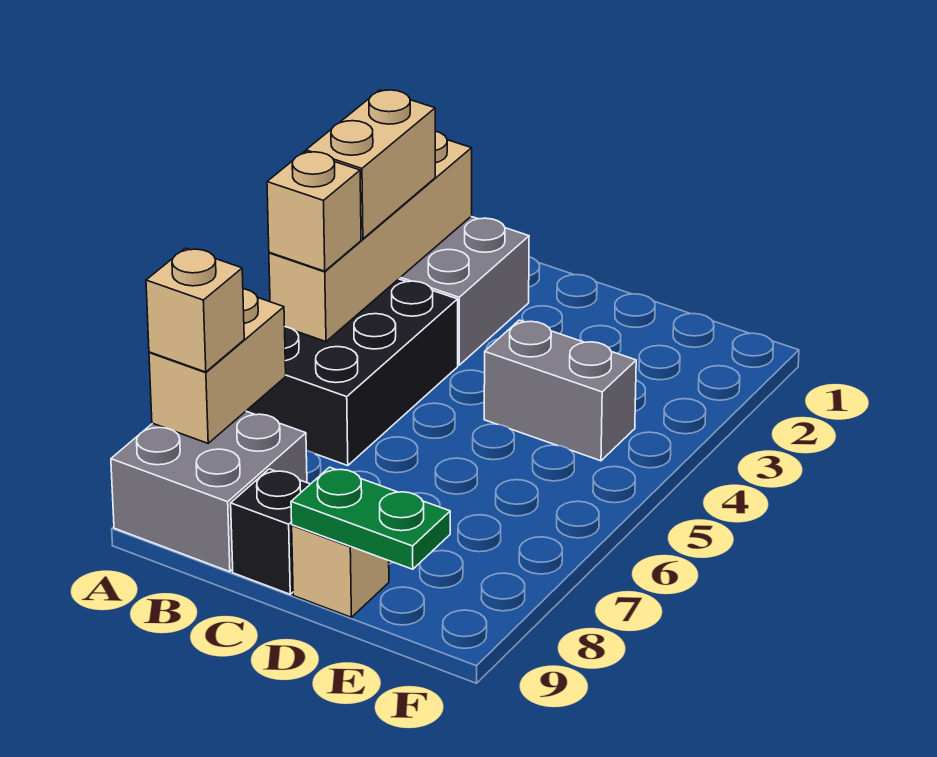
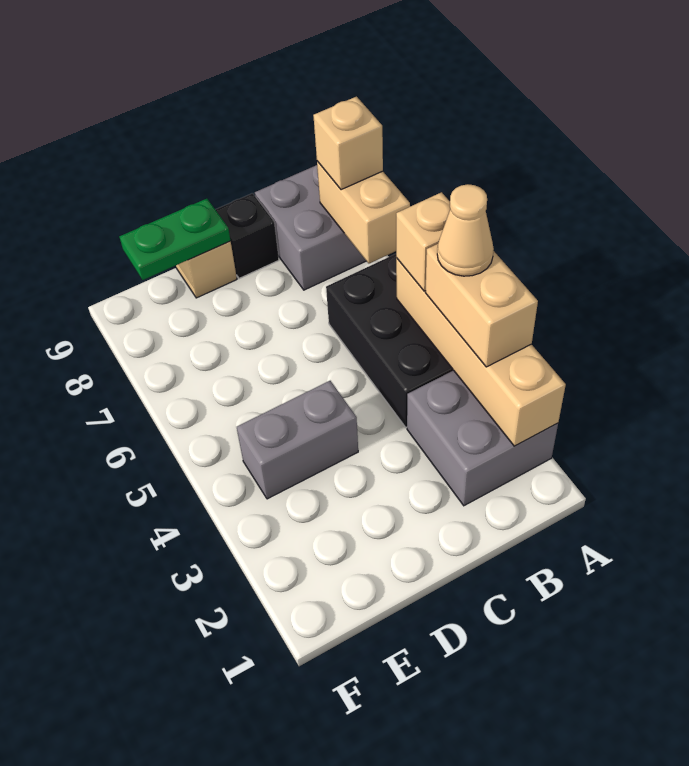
none -> tan 1x1 cone [437,184,494,276]

